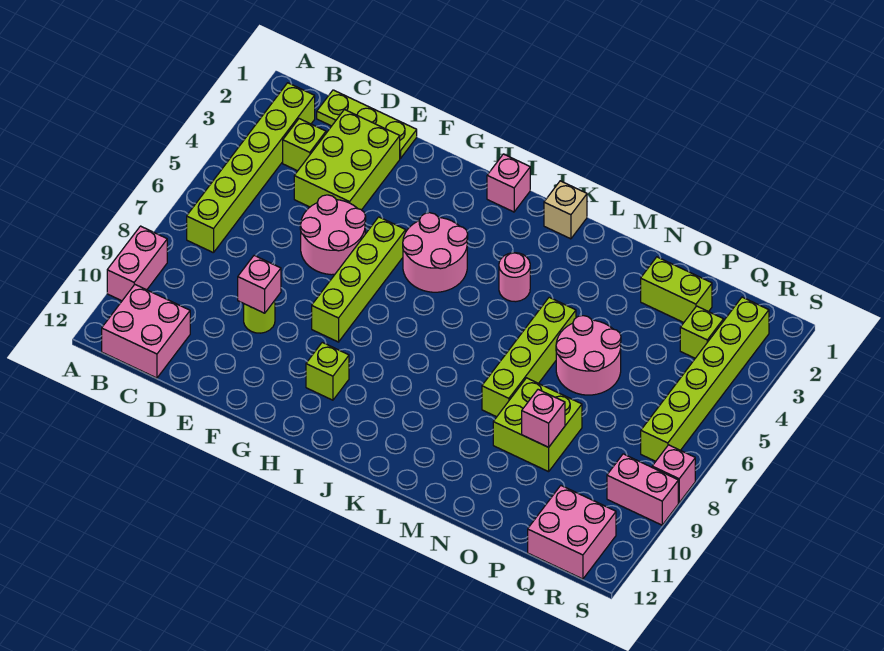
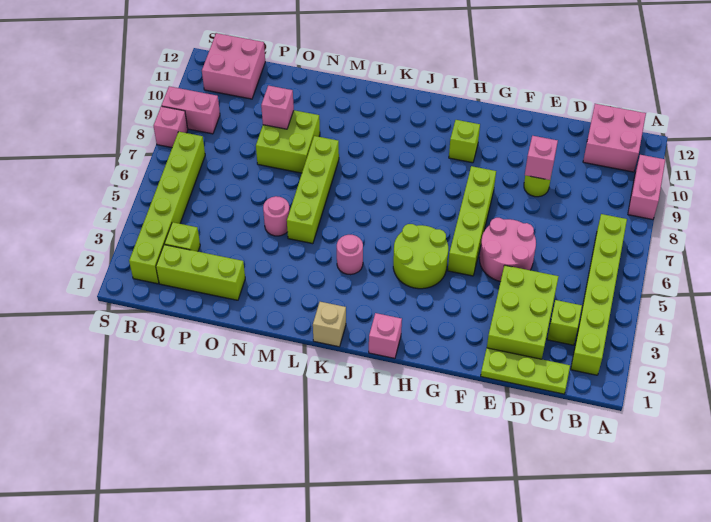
pink 2x2 round brick [403,213,468,292] -> lime 2x2 round brick [393,224,448,289]
pink 2x2 round brick [556,316,621,395] -> pink 1x1 round brick [263,196,290,236]
lime 1x2 brick [641,257,712,323] -> lime 1x3 brick [156,245,245,300]

